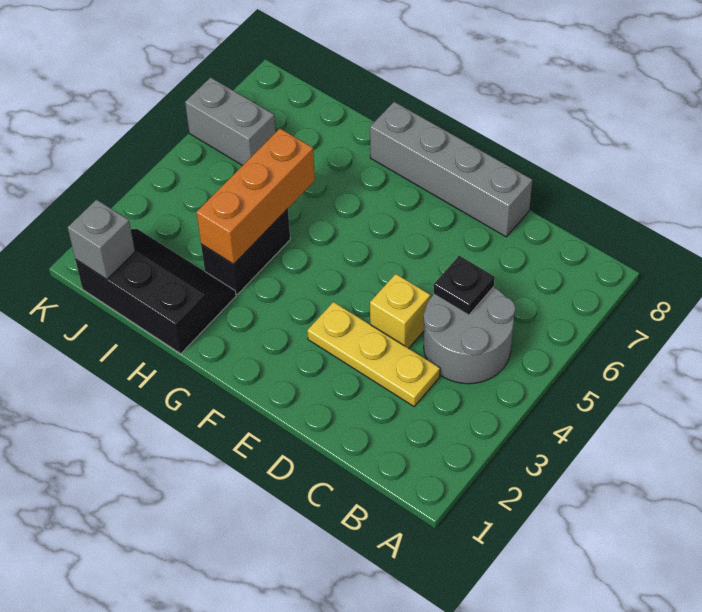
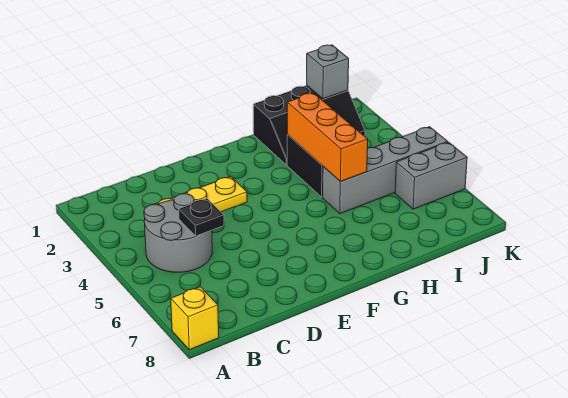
yellow 1x1 brick [370,274,430,348] -> yellow 1x1 brick moved to [171,287,219,350]
grey 1x4 brick [370,102,532,237] -> grey 1x4 brick moved to [322,127,448,214]

